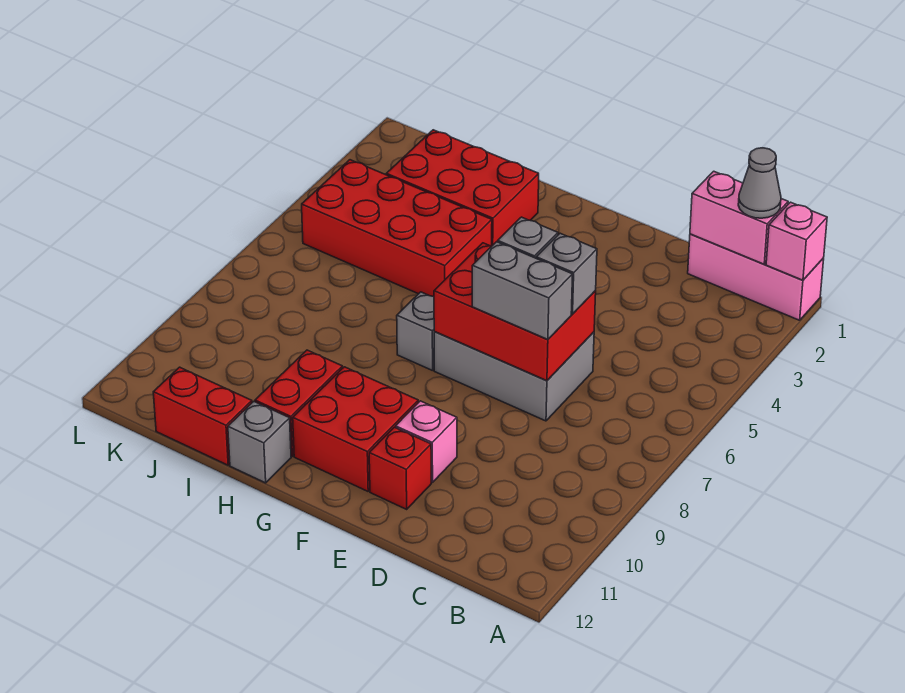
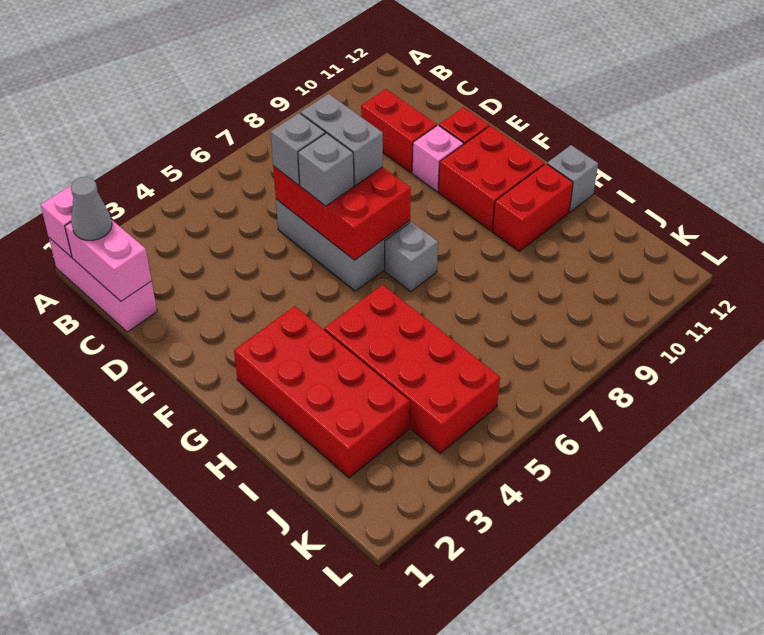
red 2x3 brick [386,130,539,246] -> red 2x4 brick [234,306,409,478]
red 1x2 brick [153,367,252,465] -> red 1x2 brick moved to [361,89,437,173]

